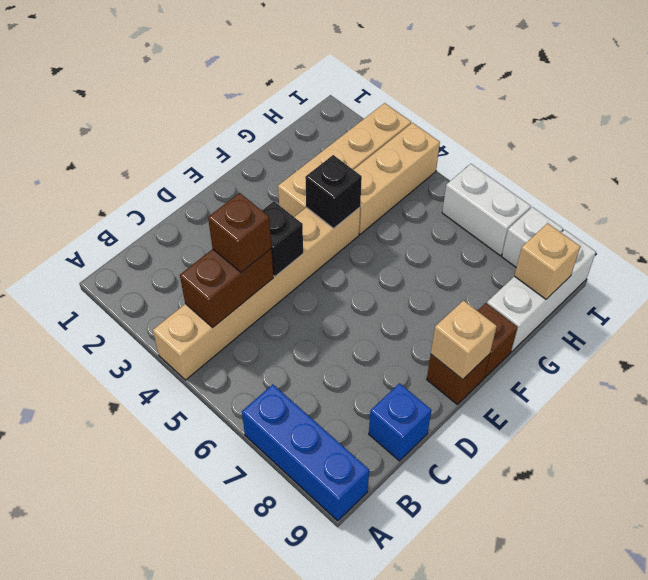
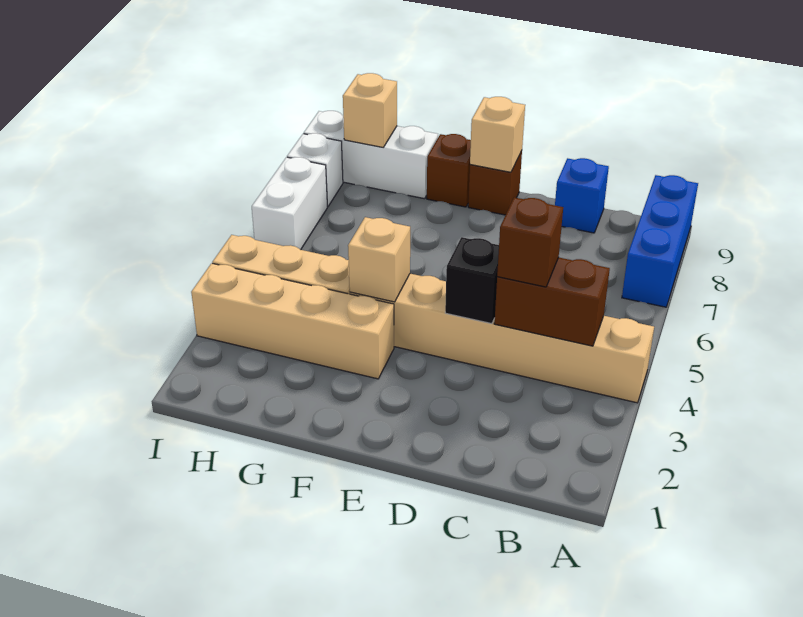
black 1x1 brick [305,155,362,228] -> tan 1x1 brick [348,217,410,302]

